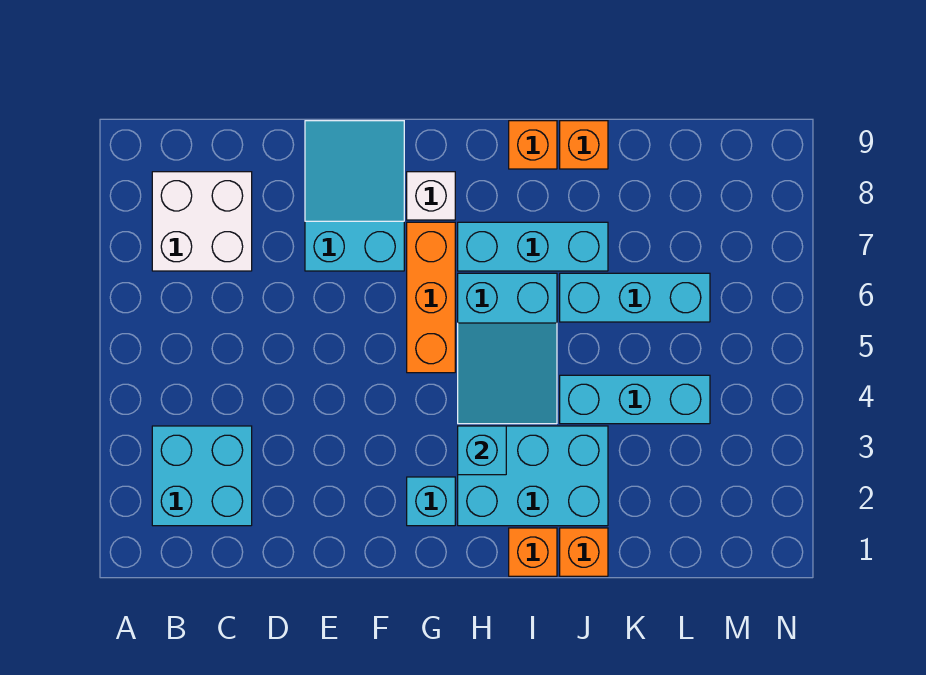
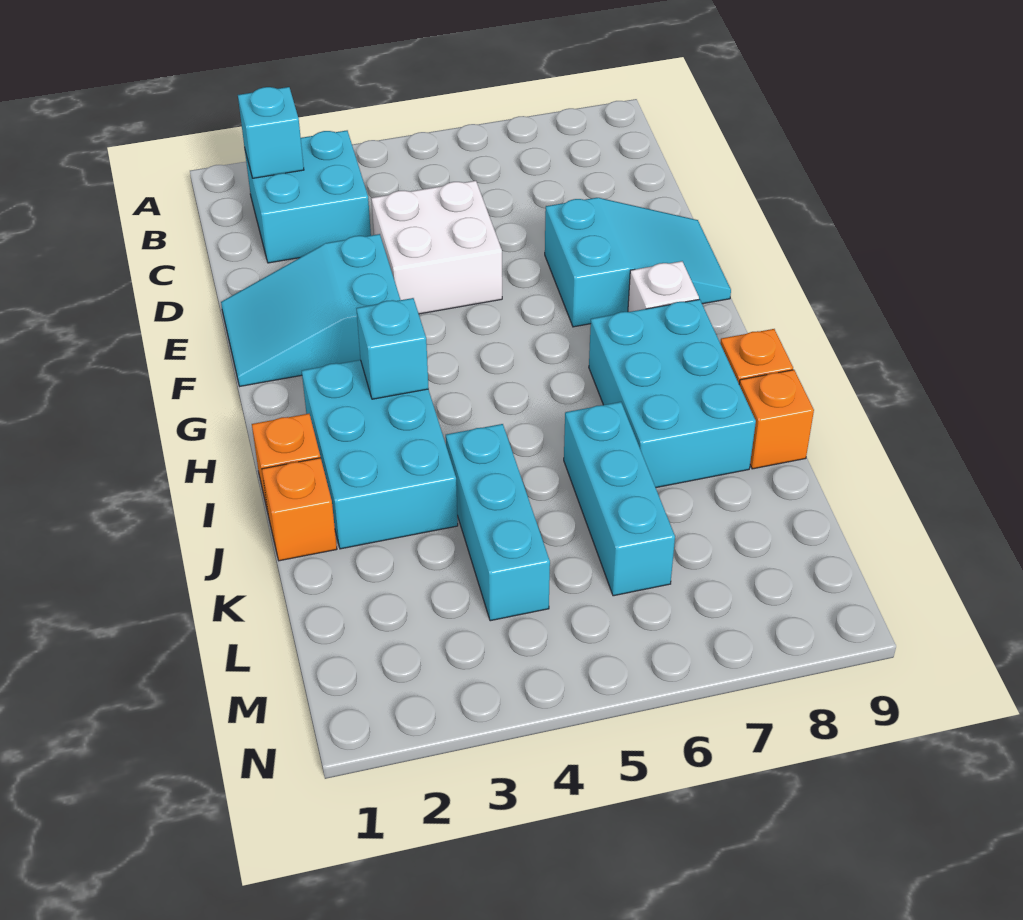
white 2x2 brick [152,172,252,271] -> white 2x2 brick moved to [371,181,502,314]
cyan 1x1 brick [407,477,455,526] -> cyan 1x1 brick moved to [238,87,304,178]
orange 1x3 brick [407,222,455,373] -> none
cyan 2x3 slope [458,273,557,424] -> cyan 2x3 slope moved to [221,234,400,386]
cyan 1x3 brick [458,222,608,271] -> cyan 2x3 brick [589,299,756,488]

